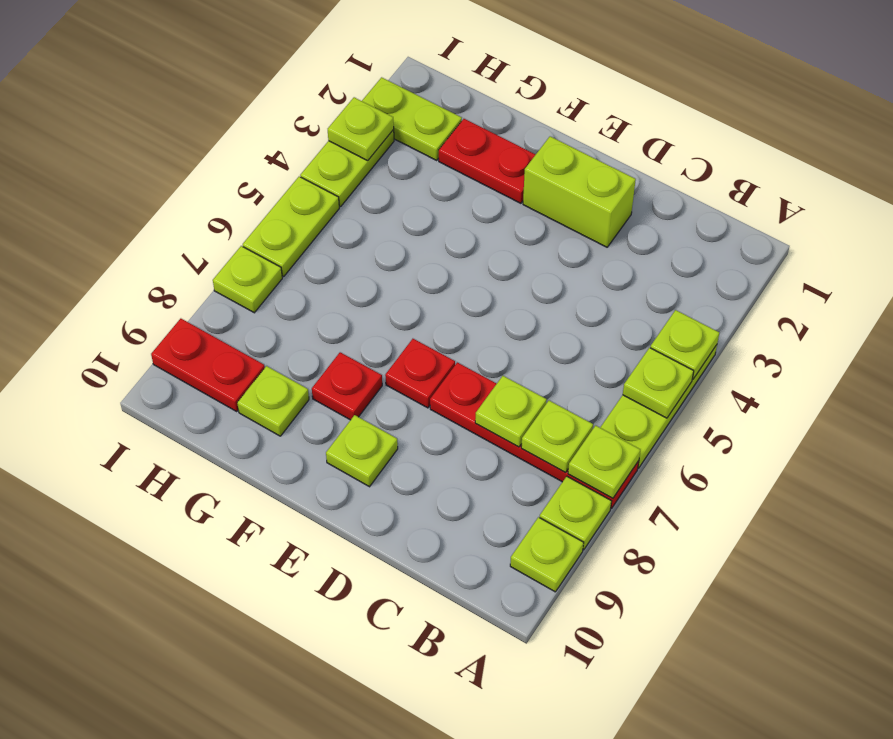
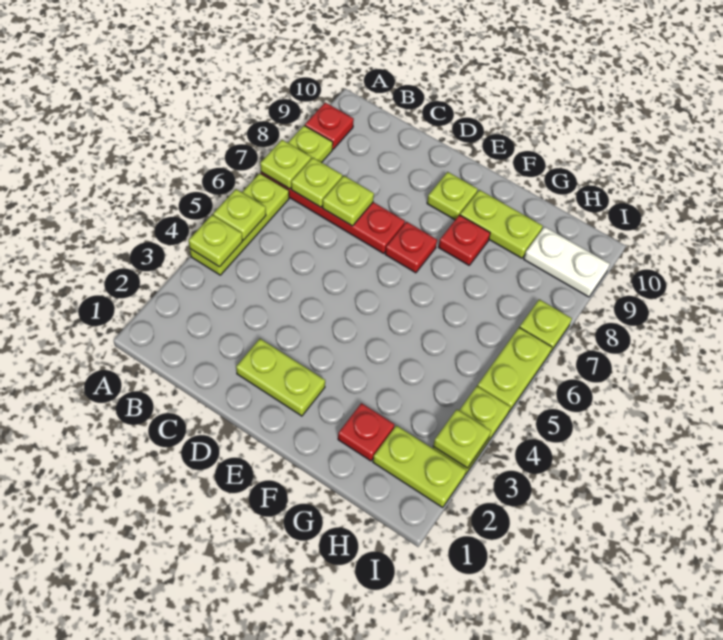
lime 1x1 plate [510,517,584,592] -> red 1x1 plate [305,103,354,149]
lime 1x2 brick [523,136,636,247] -> lime 1x2 plate [236,339,325,416]
red 1x2 plate [439,119,536,203] -> red 1x1 plate [338,403,394,461]
lime 1x1 plate [237,366,309,436] -> lime 1x2 plate [460,190,543,258]
red 1x2 plate [151,319,265,411] -> white 1x2 plate [524,227,610,297]

